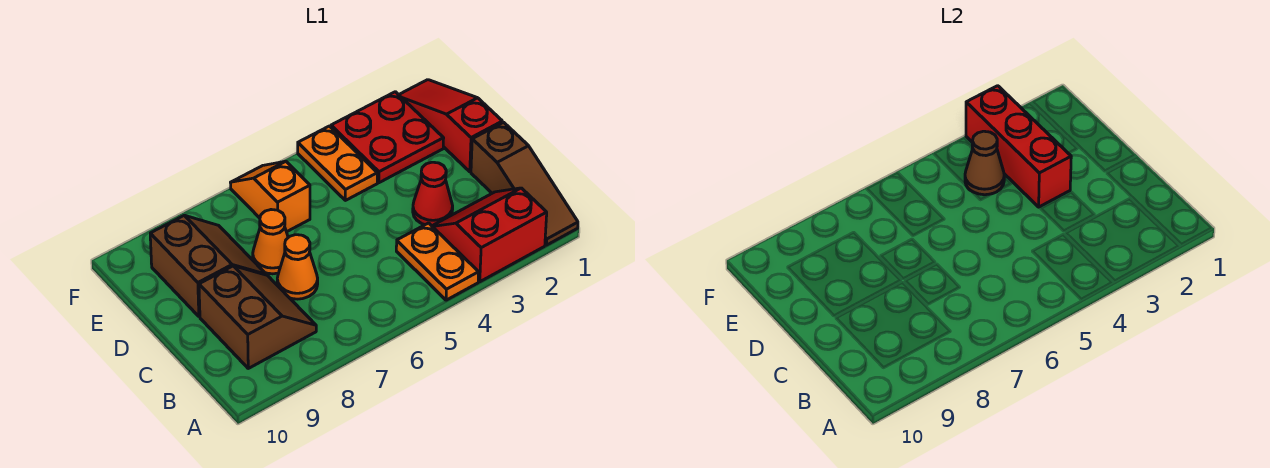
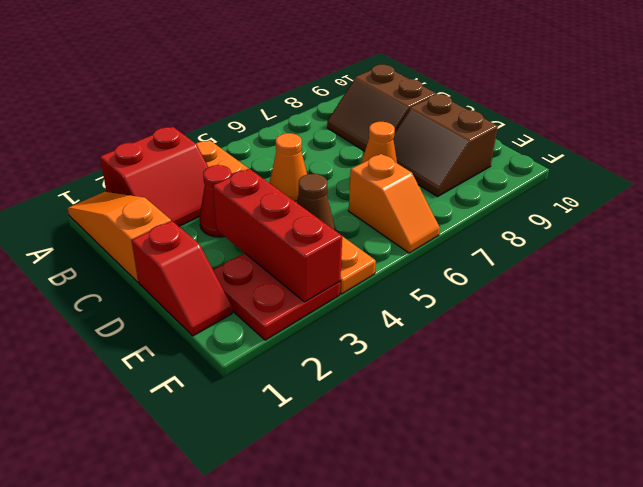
brown 1x3 slope [471,122,578,245] -> orange 1x3 slope [67,192,171,282]
orange 1x1 cone [277,235,318,299] -> orange 1x1 cone moved to [269,133,307,201]
red 1x3 slope [399,80,502,172] -> red 1x2 slope [132,221,232,336]

